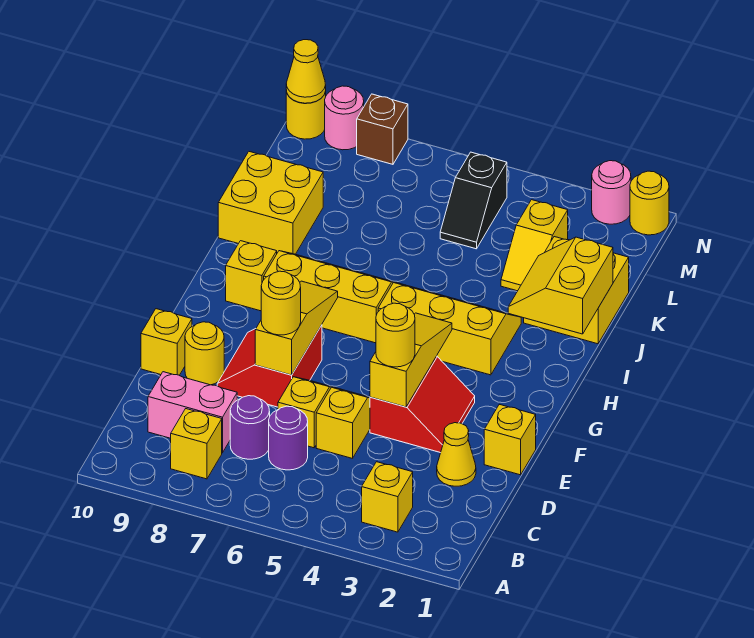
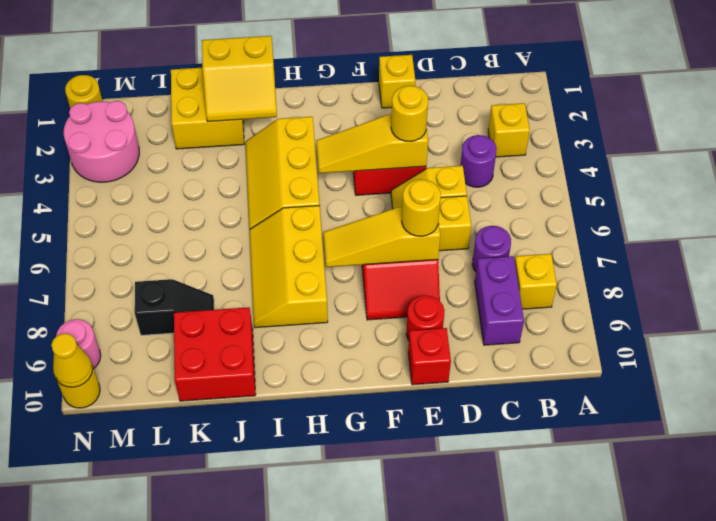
purple 1x1 round brick [269,406,308,470] -> purple 1x1 round brick moved to [460,135,497,187]
pink 1x2 brick [148,372,237,453] -> purple 1x2 brick [475,256,524,345]
yellow 1x1 cone [437,423,476,486] -> none
yellow 1x1 round brick [185,322,224,385] -> red 1x1 round brick [406,295,445,340]
yellow 1x1 brick [141,309,192,375] -> red 1x1 brick [408,328,451,385]
yellow 1x1 brick [226,241,277,311] -> none
yellow 2x2 brick [218,152,323,254] -> red 2x2 brick [174,307,256,401]
yellow 1x2 slope [501,200,568,291] -> none
black 1x2 slope [440,152,507,249] -> black 1x2 slope moved to [135,279,214,335]
pink 1x1 round brick [592,161,631,224] -> pink 2x2 round brick [64,101,139,182]
brown 1x1 brick [357,94,408,164] -> none

